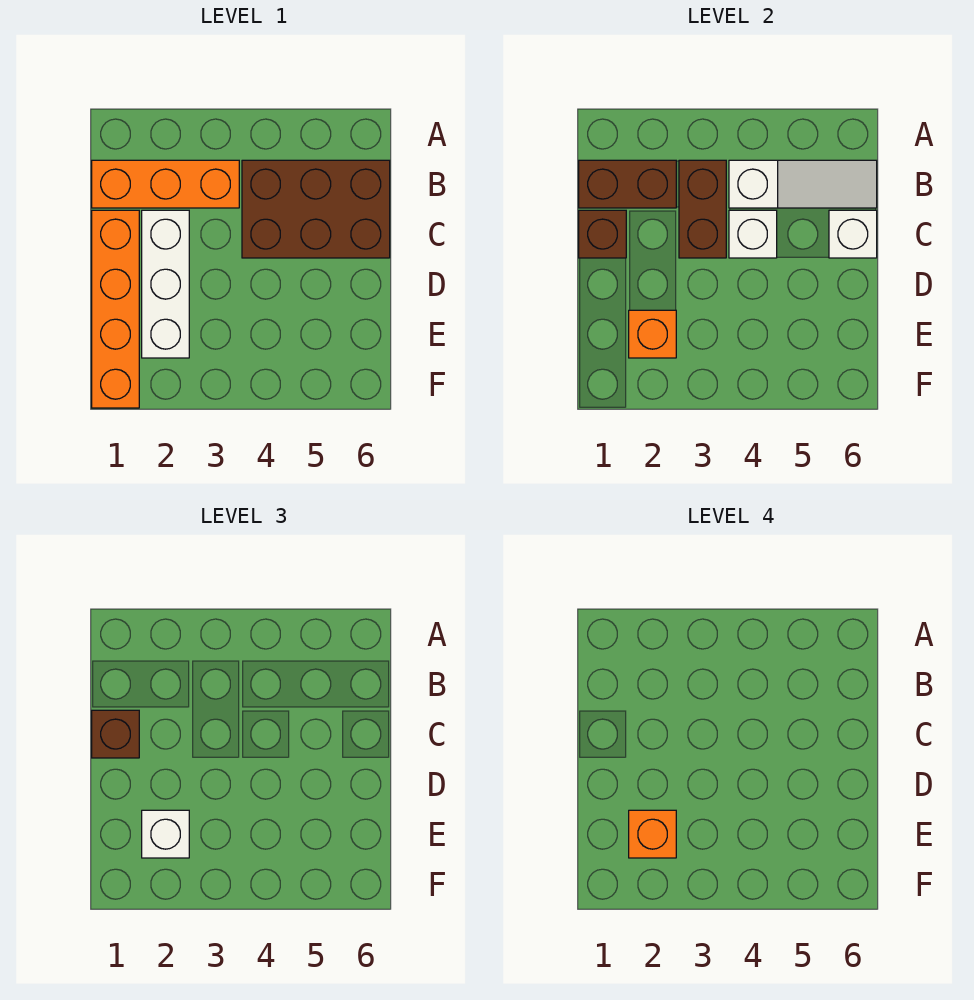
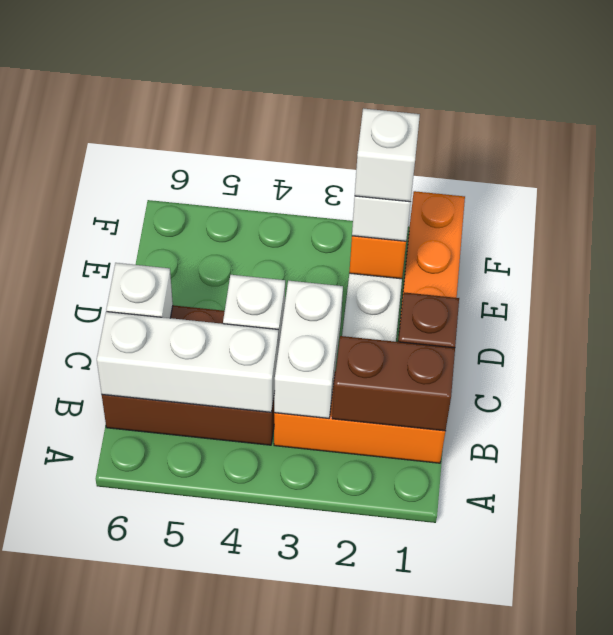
brown 1x2 brick [679,160,726,258] -> white 1x2 brick [274,281,343,419]
white 1x3 slope [729,160,877,208] -> white 1x3 brick [97,312,278,412]
brown 1x1 brick [92,710,139,758] -> none
orange 1x1 brick [629,810,676,858] -> white 1x1 brick [355,109,420,202]

